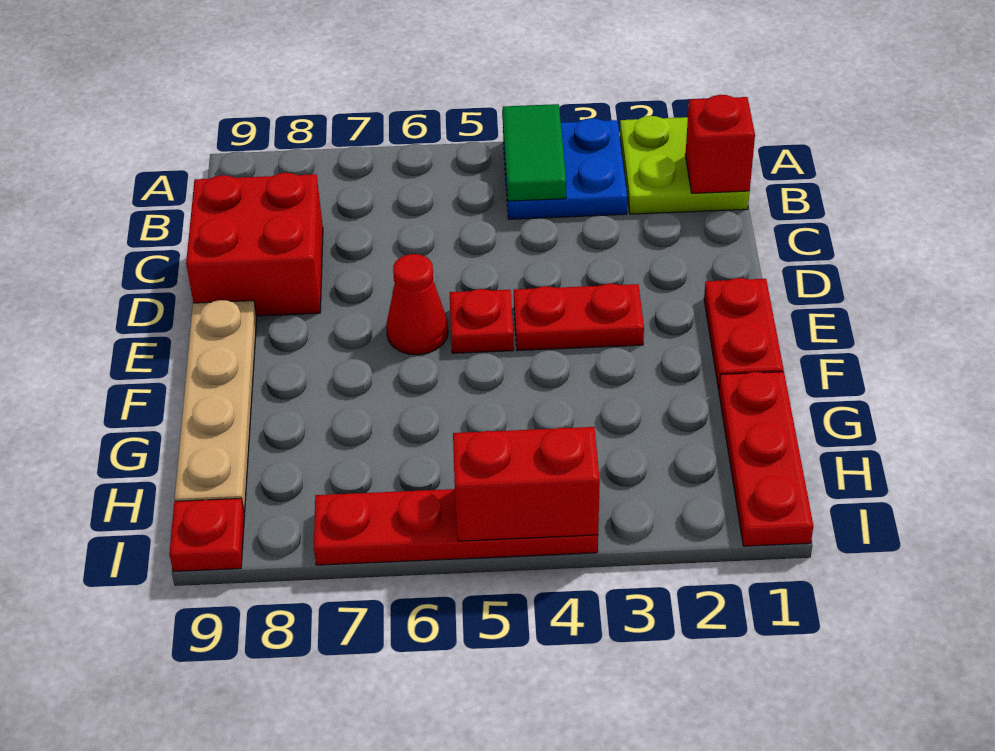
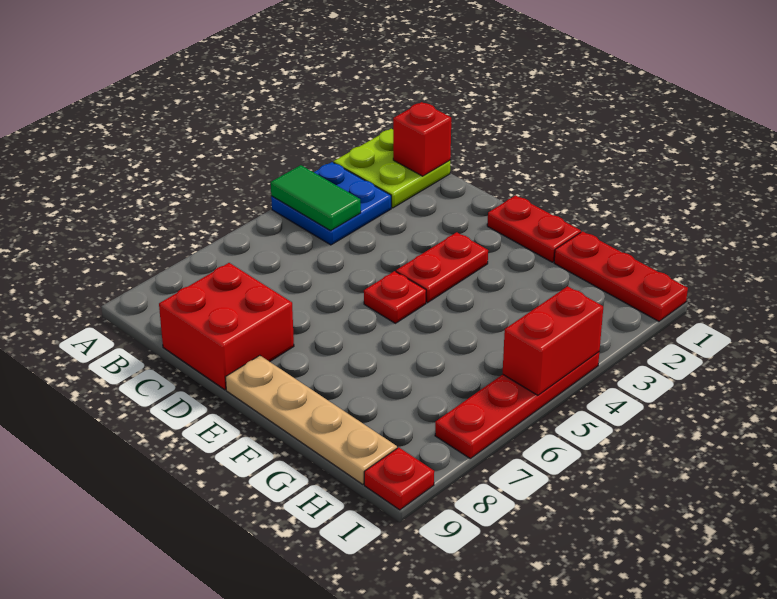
red 1x1 cone [386,254,448,355] -> none

